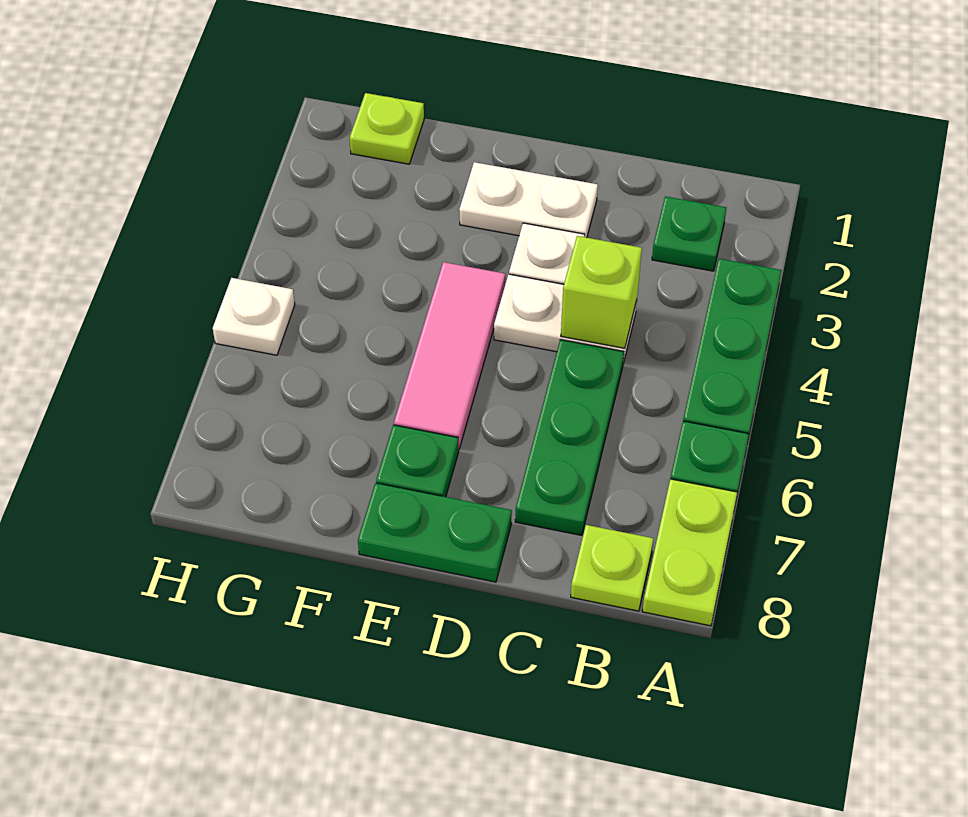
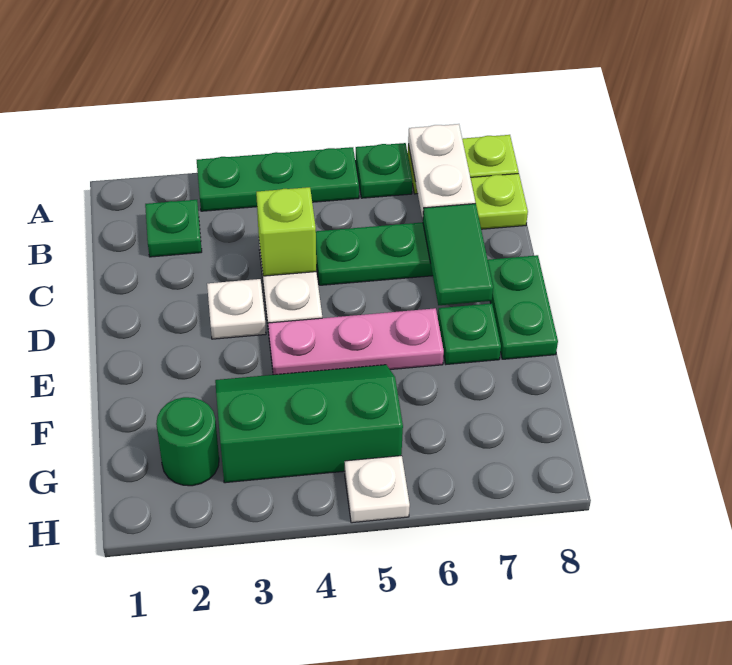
none -> green 1x2 tile [423,204,493,305]
white 1x2 plate [459,162,598,238] -> white 1x2 plate moved to [408,124,475,219]
pink 1x3 tile [394,262,505,450] -> pink 1x3 plate [268,308,444,375]
none -> green 2x3 slope [215,365,403,483]
lime 1x1 plate [350,93,424,164] -> none
none -> green 1x1 round brick [156,397,219,486]

